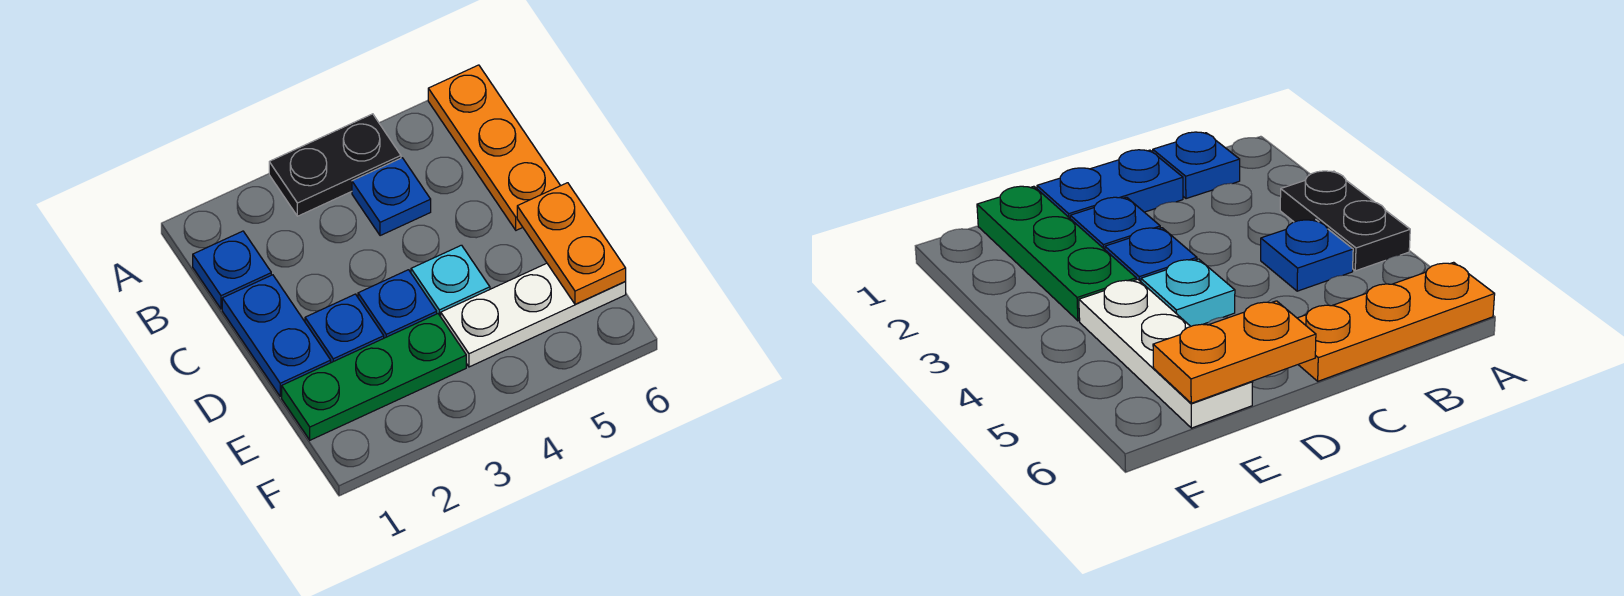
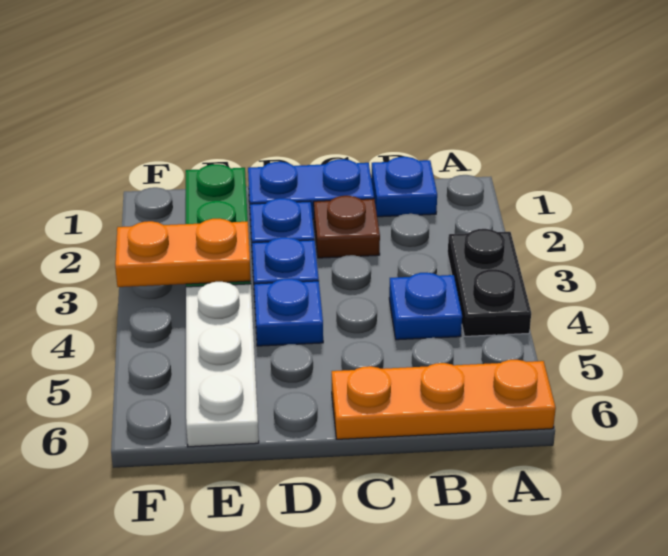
none -> brown 1x1 plate [314,196,380,258]
cyan 1x1 plate [411,245,490,317] -> blue 1x1 plate [254,279,323,346]
orange 1x2 plate [517,183,626,304] -> orange 1x2 plate moved to [115,219,251,287]

